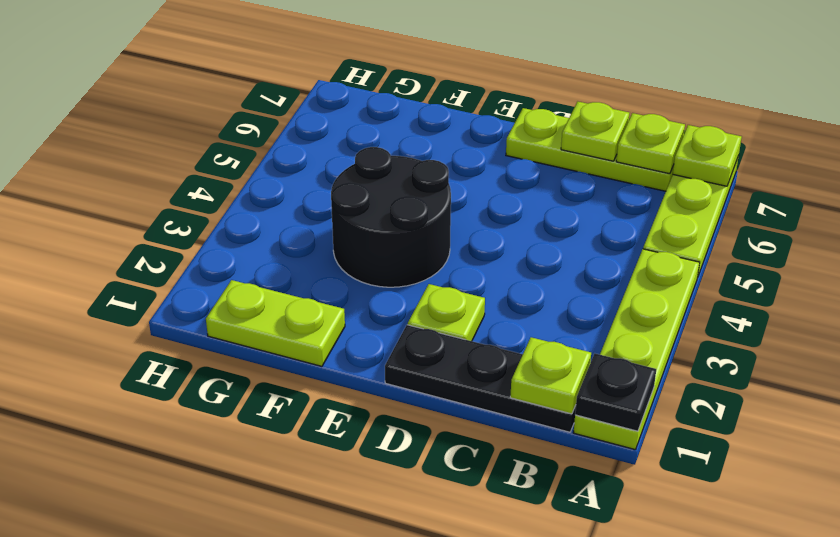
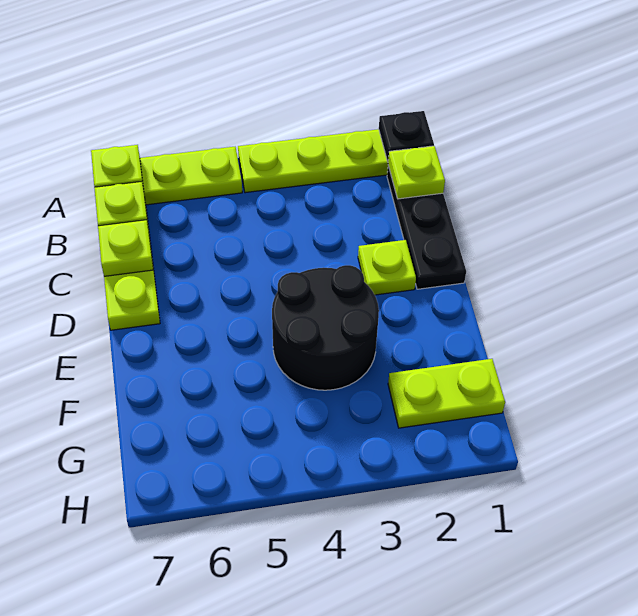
lime 1x2 plate [206,280,345,366] -> lime 1x2 plate turned to [388,359,505,428]

